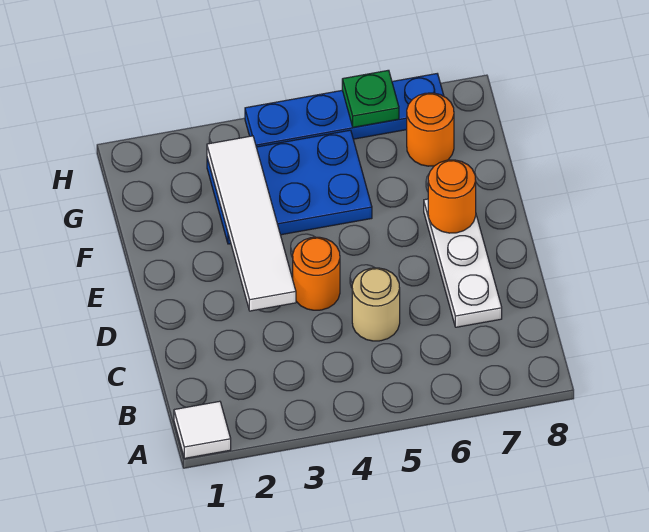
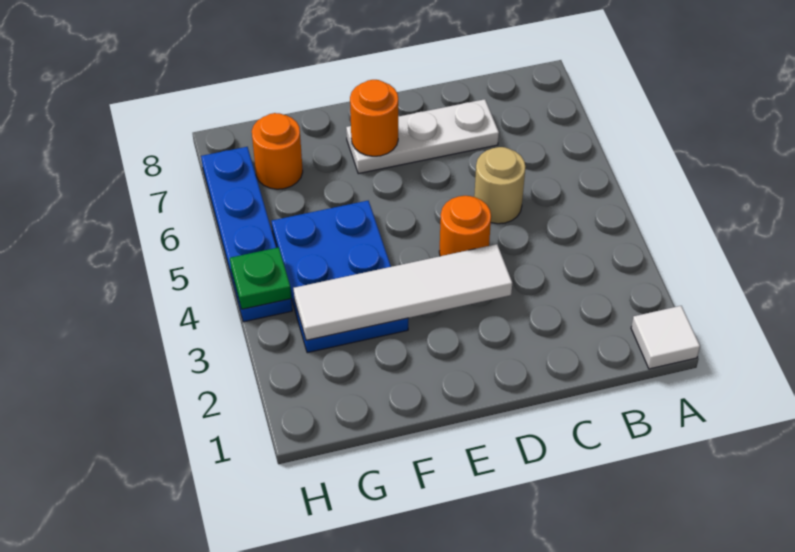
green 1x1 plate [342,70,399,127] -> green 1x1 plate moved to [230,247,291,309]

